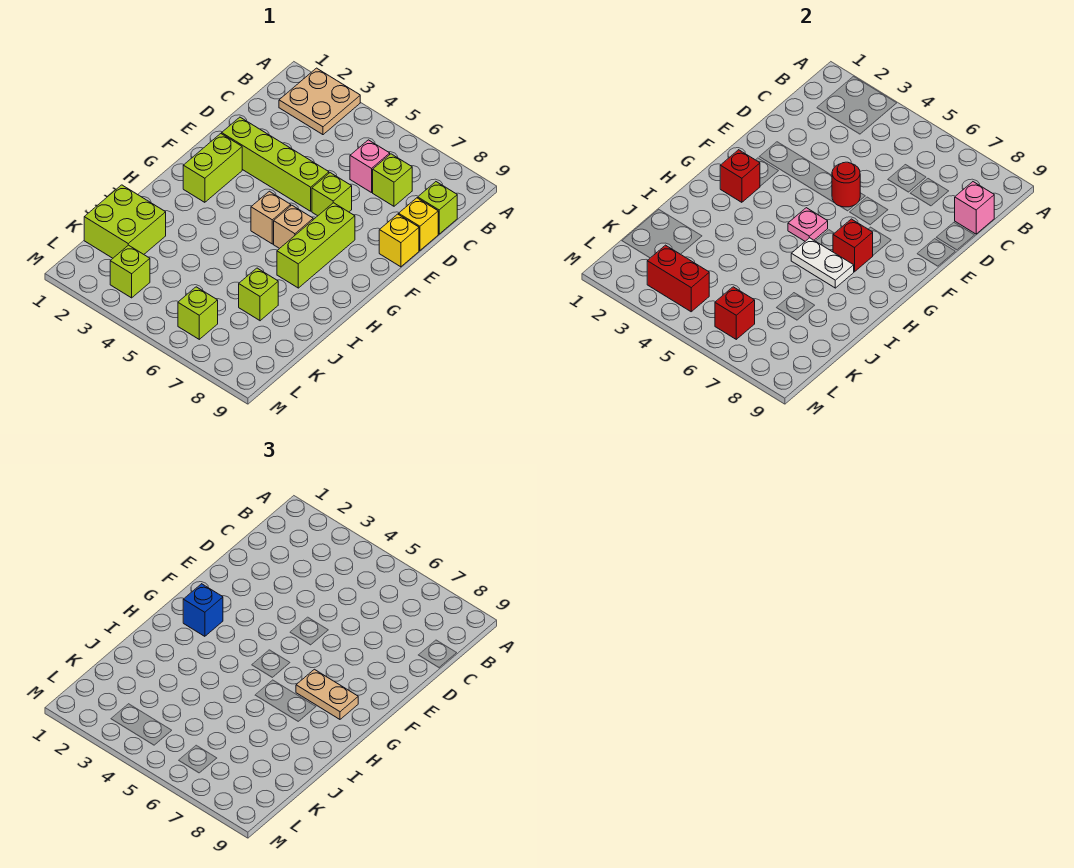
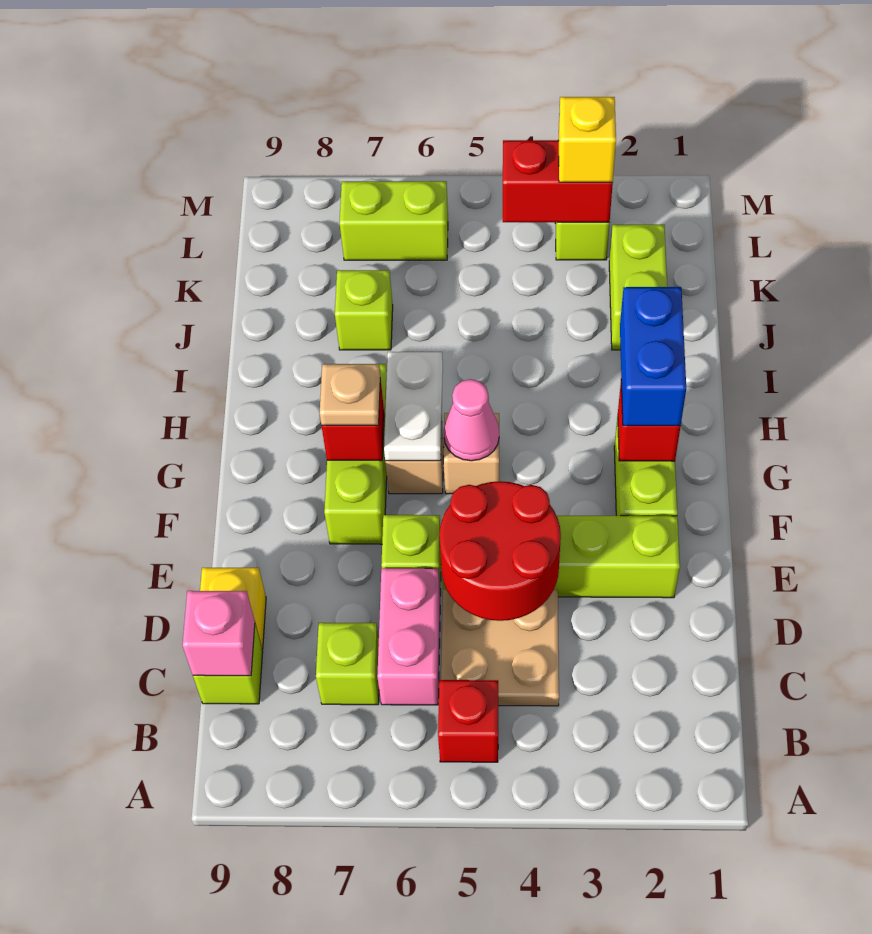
tan 2x2 plate [279,68,360,135] -> tan 2x2 plate moved to [441,589,559,706]
pink 1x1 brick [350,140,390,193] -> pink 1x2 brick [377,568,440,705]
red 1x1 round brick [832,162,860,207] -> red 2x2 round brick [439,481,561,621]
yellow 1x1 brick [379,214,419,267] -> yellow 1x1 brick moved to [558,97,616,182]
blue 1x1 brick [183,584,223,636] -> blue 1x2 brick [620,287,686,426]
pink 1x1 plate [788,208,828,241] -> pink 1x1 cone [444,379,499,461]
tan 1x2 plate [296,669,358,719] -> tan 1x1 plate [320,364,380,425]
white 1x2 plate [791,238,854,288] -> white 1x2 plate turned to [384,352,443,461]
lime 2x2 brick [84,185,166,258] -> lime 1x2 brick [609,225,667,350]
lime 1x1 brick [178,287,218,339] -> lime 1x2 brick [340,181,448,260]
red 1x1 brick [715,287,755,339] -> red 1x1 brick moved to [438,680,498,762]

